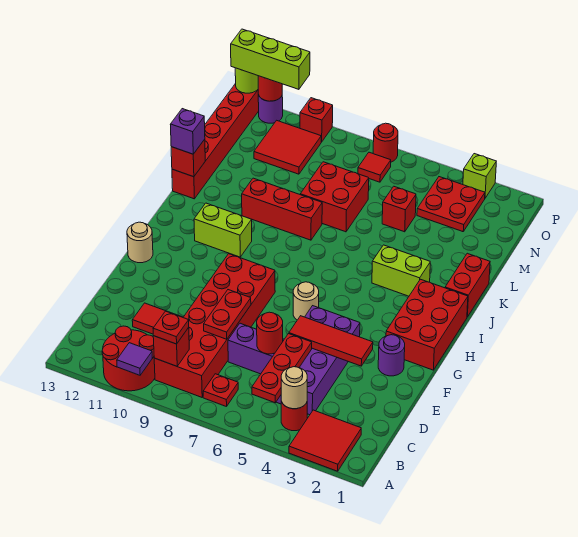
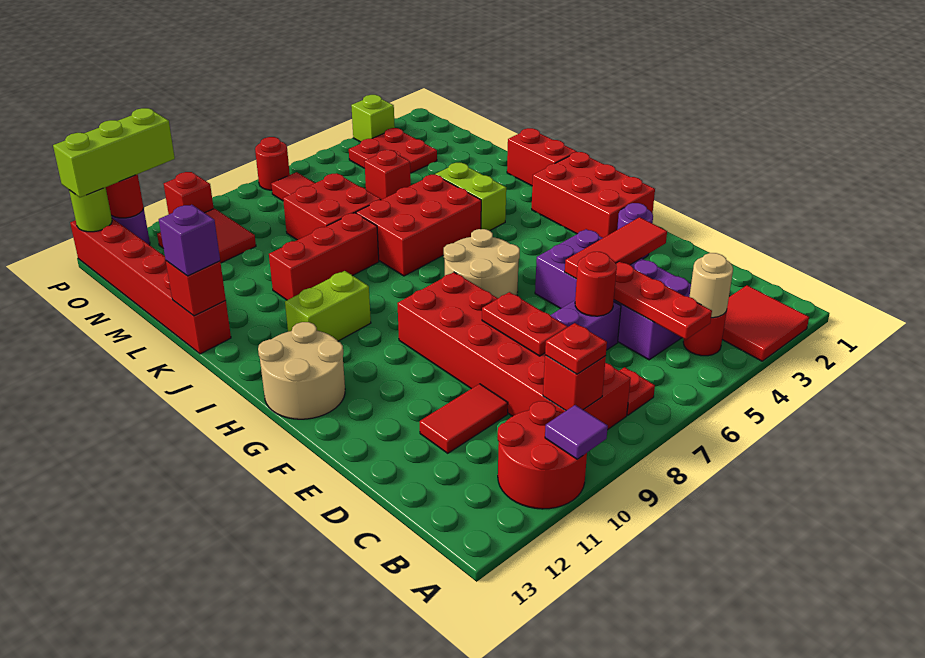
tan 1x1 round brick [293,282,319,320] -> tan 2x2 round brick [444,229,520,298]
tan 1x1 round brick [127,222,153,263] -> tan 2x2 round brick [258,322,345,419]
lime 1x2 brick [372,245,430,296] -> lime 1x2 brick turned to [435,163,506,231]
none -> red 2x3 brick [356,175,481,276]

